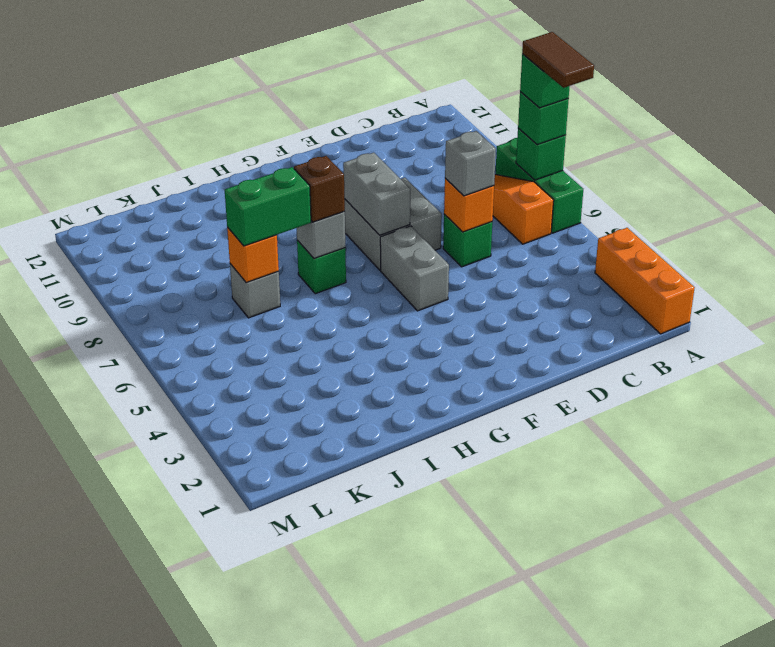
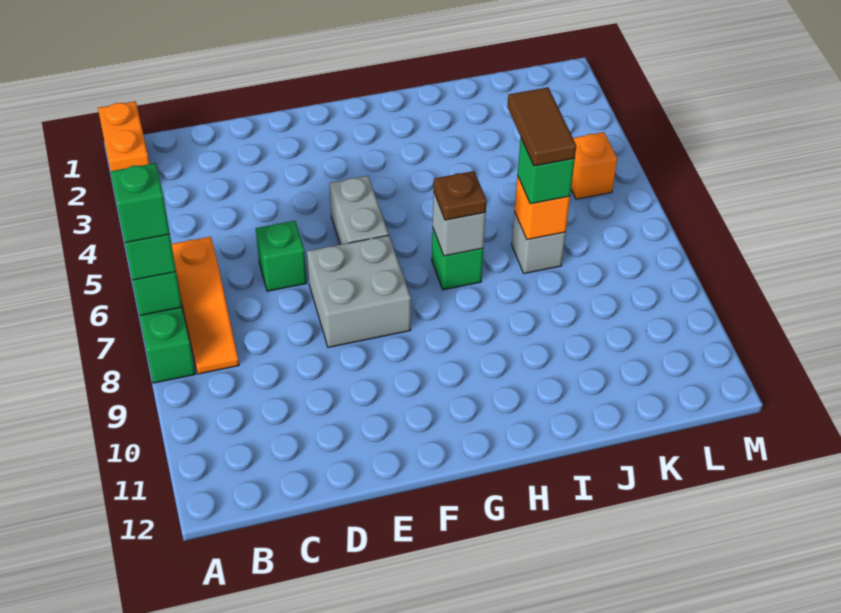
orange 1x3 brick [595,228,695,334] -> orange 1x2 brick [98,101,149,171]
brown 1x2 tile [522,32,594,88] -> brown 1x2 tile moved to [507,87,576,166]
orange 1x1 brick [444,178,494,232] -> orange 1x1 brick moved to [571,132,617,199]
grey 1x1 brick [445,131,496,196] -> none
grey 1x2 brick [343,153,410,235] -> none
brown 1x1 brick [294,156,345,222] -> brown 1x1 plate [434,171,487,220]
green 1x2 brick [225,167,311,246] -> green 1x1 brick [518,139,575,204]

